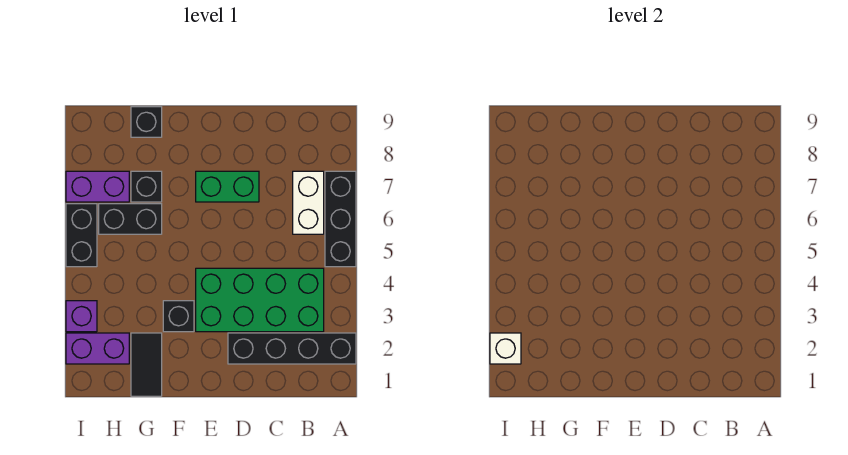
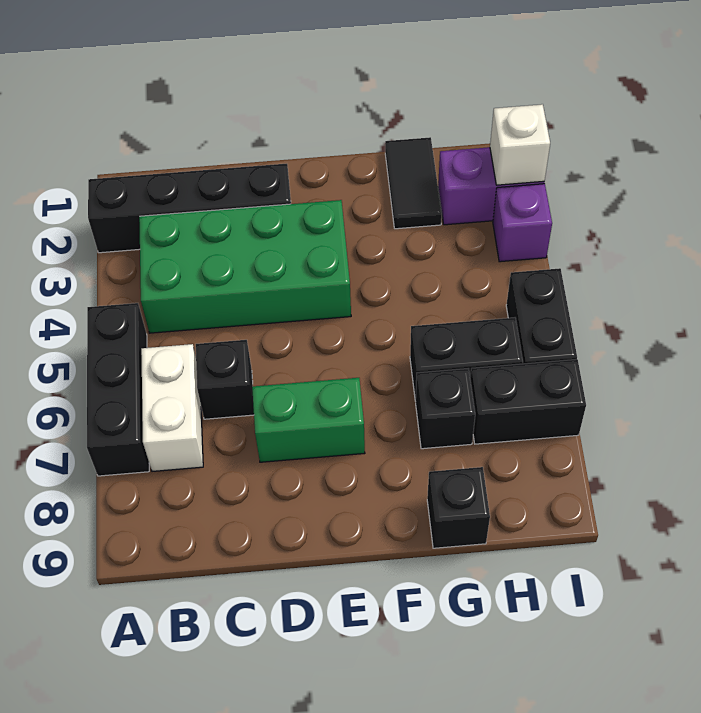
black 1x1 brick [163,301,194,332] -> black 1x1 brick moved to [196,340,254,419]
purple 1x2 brick [66,171,129,202] -> black 1x2 brick [470,359,586,444]

